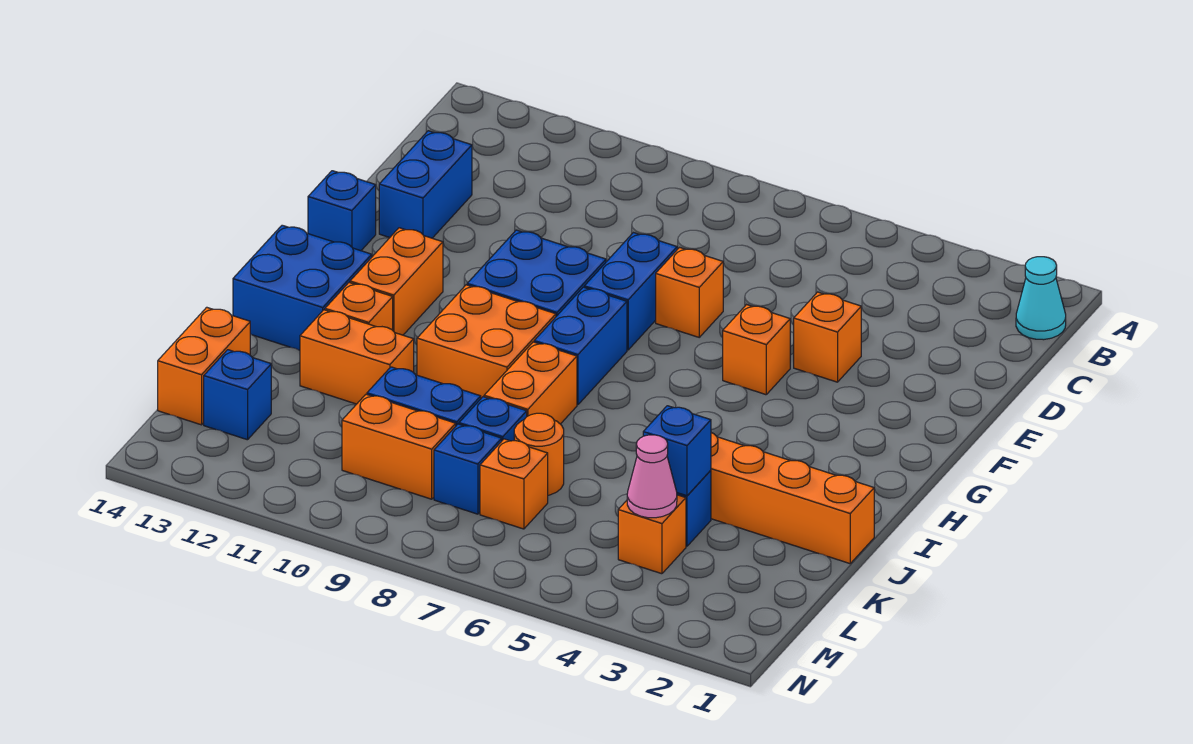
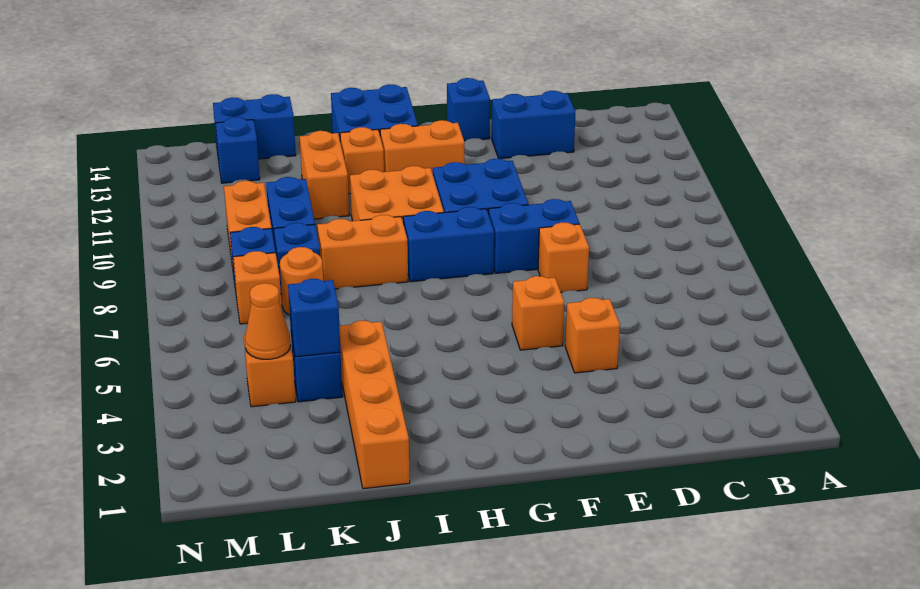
cyan 1x1 cone [1016,257,1066,340] -> none
orange 1x2 brick [158,307,250,425] -> blue 1x2 brick [213,94,296,159]
pink 1x1 cone [627,435,677,518] -> orange 1x1 cone [245,283,291,359]

